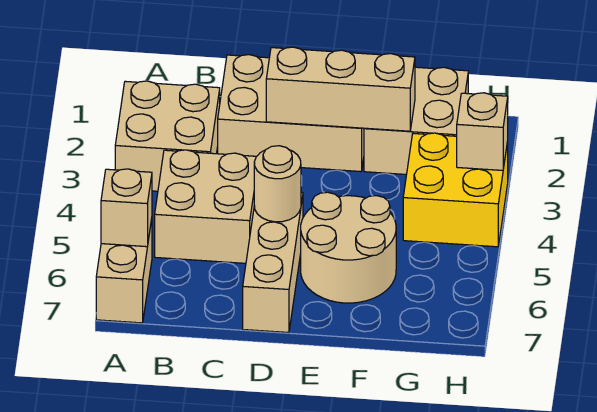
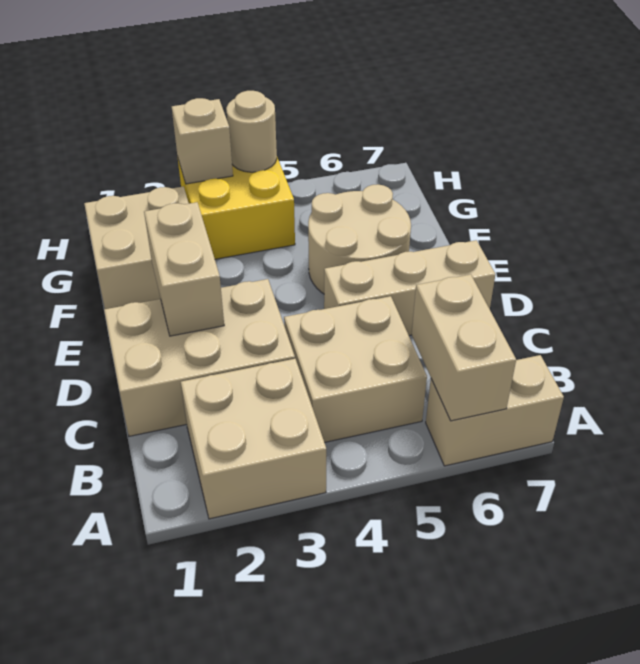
tan 1x1 brick [101,169,152,247] -> tan 1x2 brick [412,274,516,421]
tan 2x3 brick [218,55,364,172] -> tan 2x3 brick turned to [104,279,295,436]
tan 1x3 brick [266,47,415,131] -> tan 1x2 brick [144,202,224,336]
tan 1x1 round brick [254,146,301,222] -> tan 1x1 round brick moved to [226,91,277,172]

